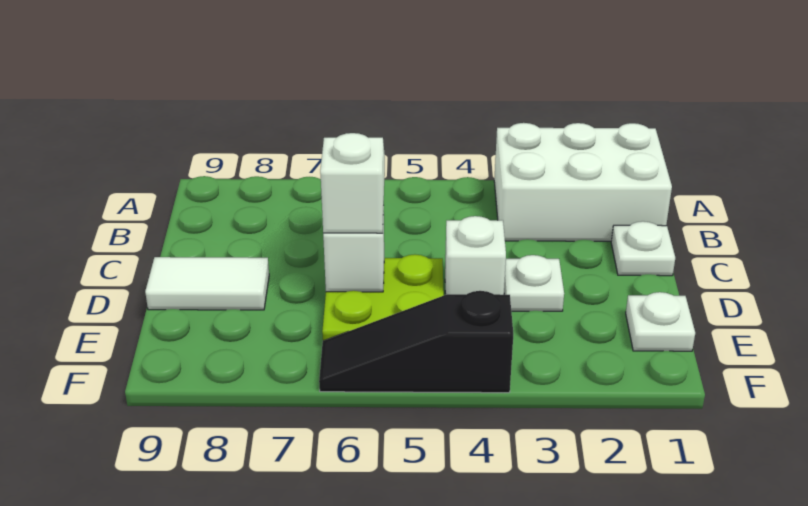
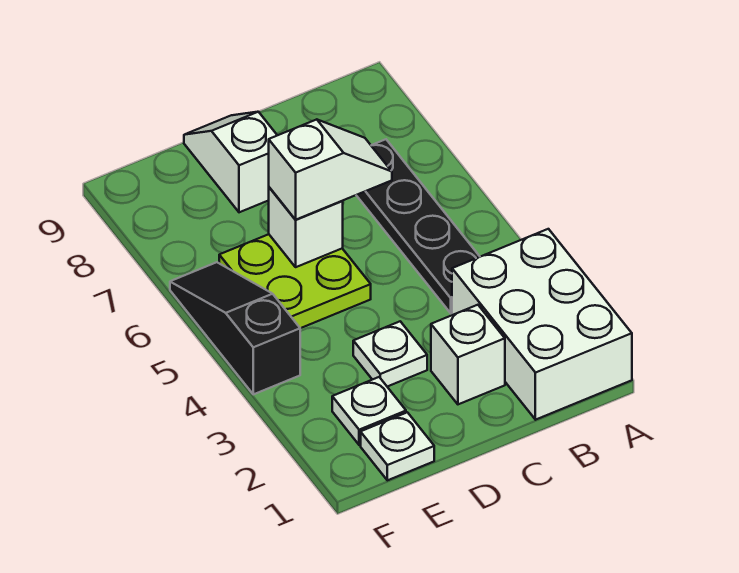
none -> black 1x4 plate [356,139,480,313]
white 1x1 plate [611,221,675,276] -> white 1x1 plate moved to [332,377,406,445]
white 1x1 brick [445,216,506,295] -> white 1x1 brick moved to [431,305,505,404]
white 1x2 tile [145,257,269,310] -> white 1x2 slope [184,112,277,212]

